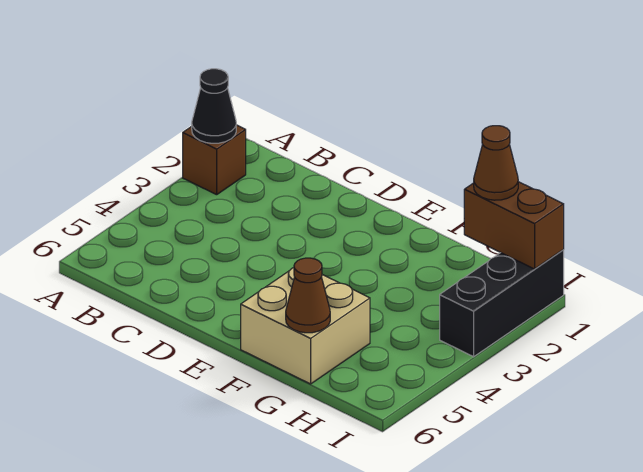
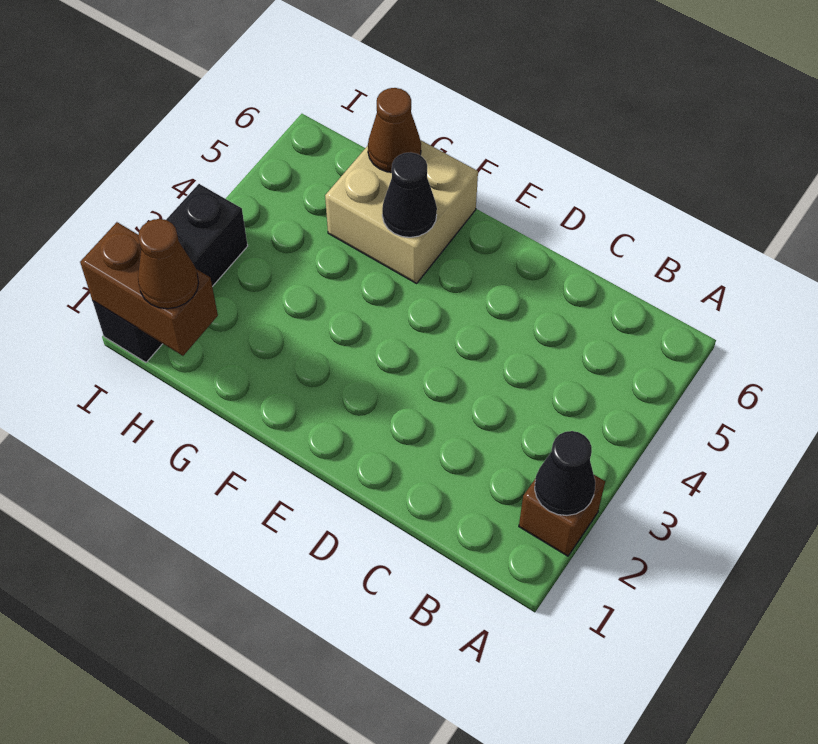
none -> black 1x1 cone [382,152,437,237]

